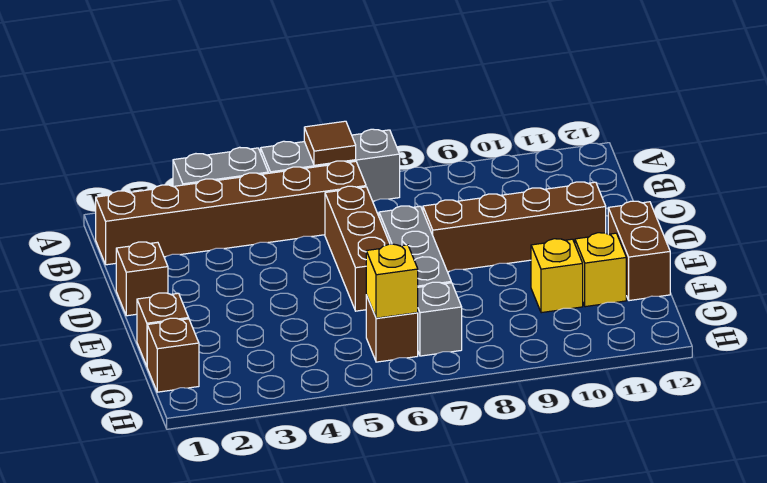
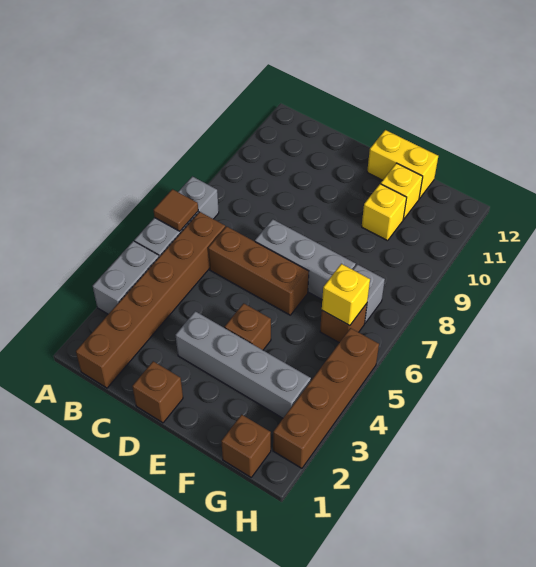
none -> grey 1x4 brick [176,311,311,418]
brown 1x4 brick [423,182,606,272] -> brown 1x4 brick moved to [273,328,379,468]
brown 1x2 brick [608,201,670,301] -> yellow 1x2 brick [367,130,438,199]
brown 1x1 brick [137,293,189,366] -> brown 1x1 brick moved to [225,303,271,350]

